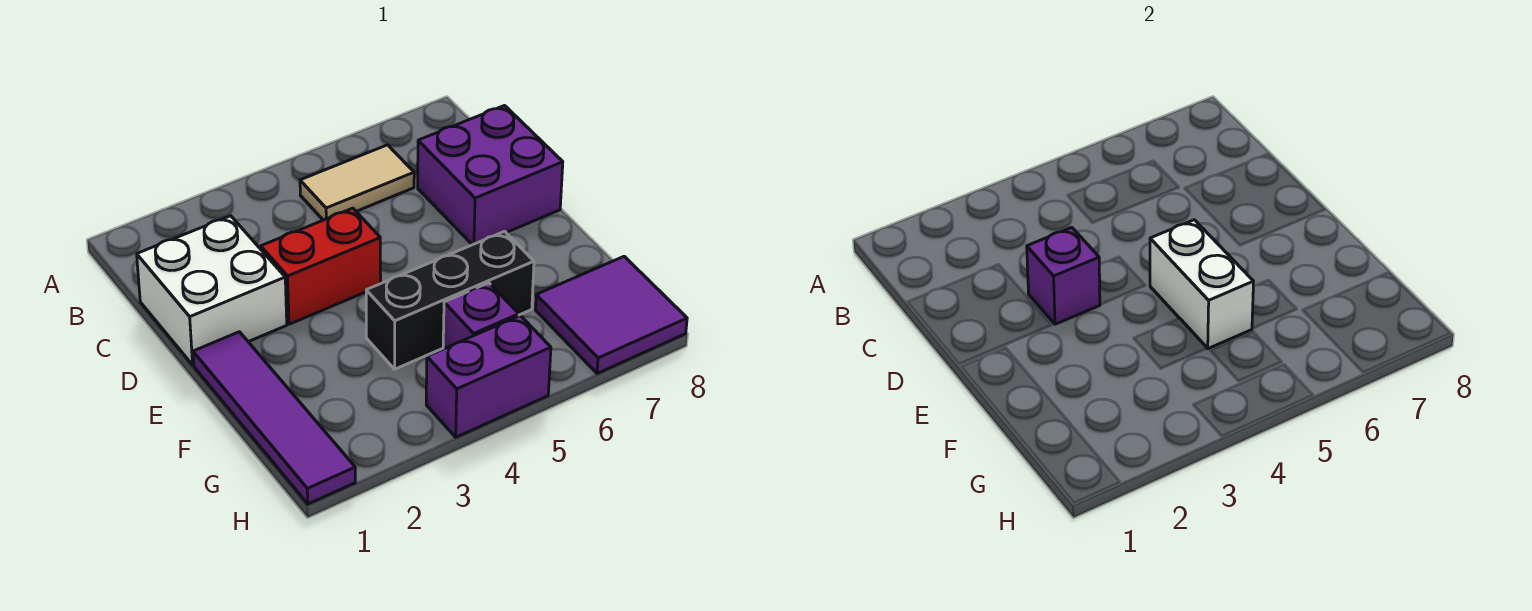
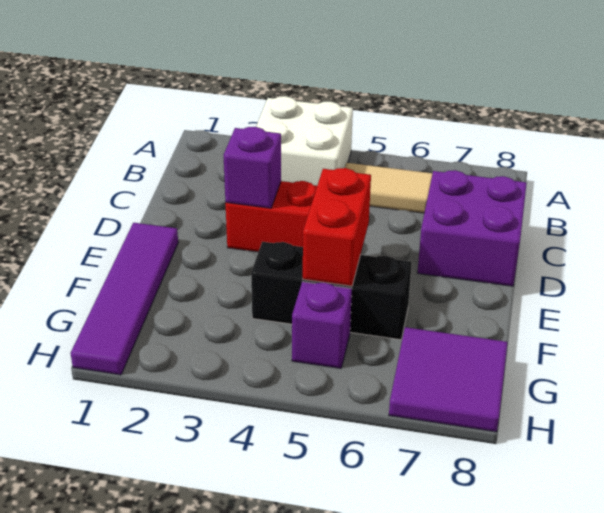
white 2x2 brick [137,216,287,365] -> white 2x2 brick moved to [256,96,353,186]
white 1x2 brick [1150,220,1254,349] -> red 1x2 brick [303,168,371,286]
purple 1x2 brick [426,315,551,437] -> none

